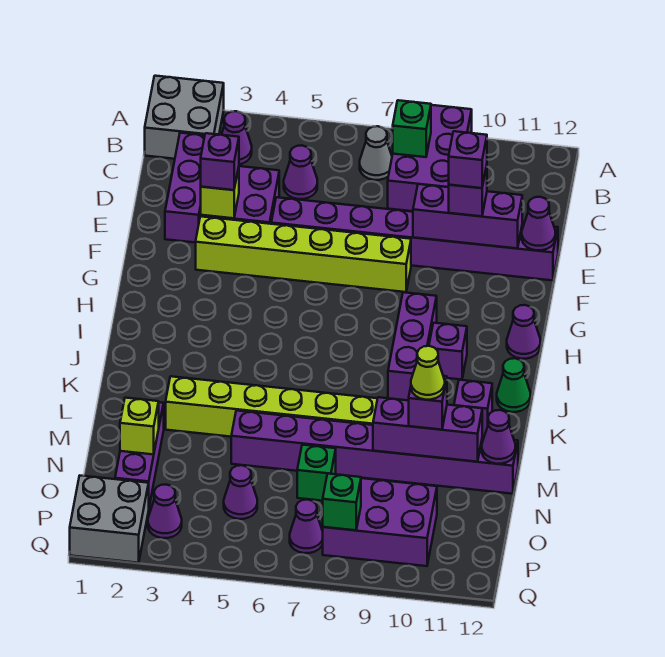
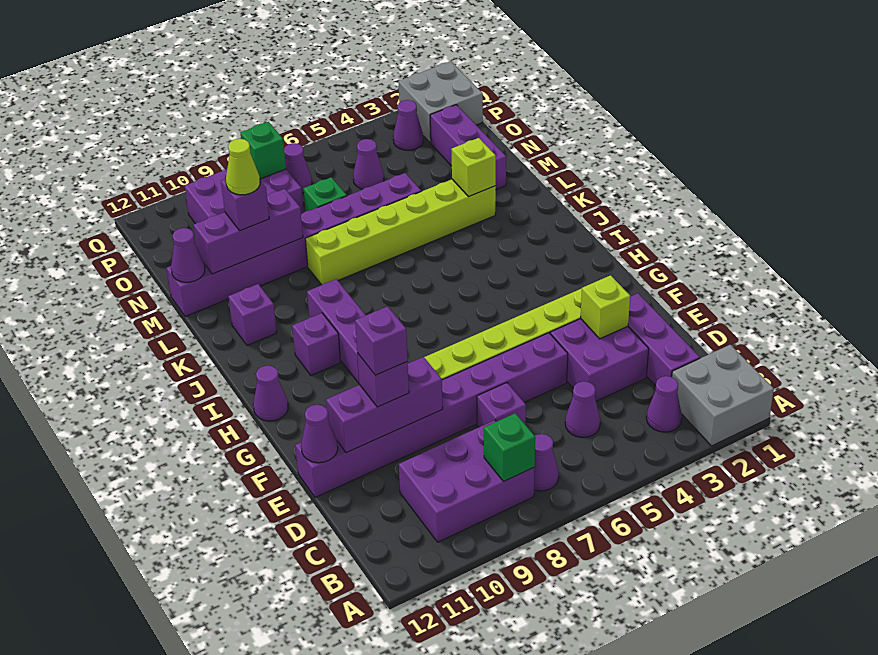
purple 2x3 brick [388,105,472,211] -> purple 2x3 brick turned to [399,420,534,542]
grey 1x1 cone [360,126,392,180] -> purple 1x1 cone [534,434,559,491]
purple 1x1 brick [201,133,239,190] -> purple 1x1 brick moved to [477,383,526,427]
green 1x1 cone [497,358,530,412] -> none
lime 1x1 brick [120,398,159,454] -> lime 1x1 brick moved to [452,138,496,197]

